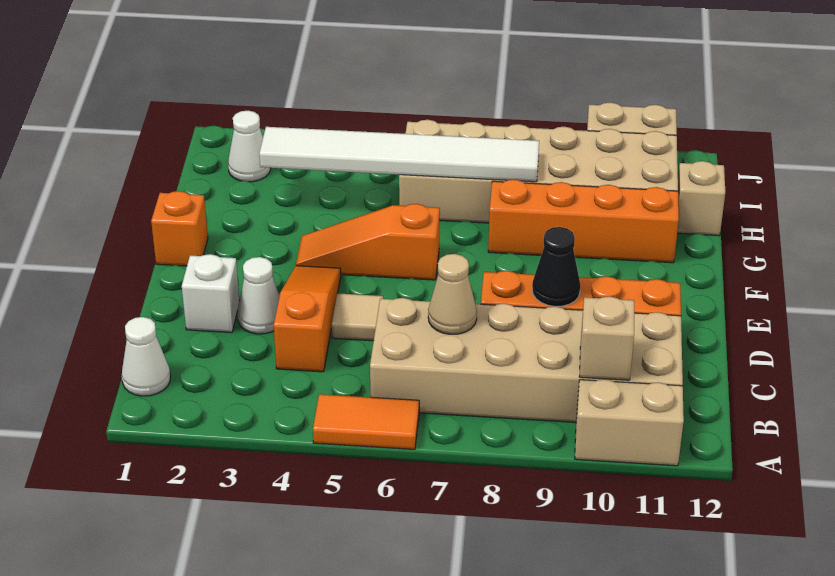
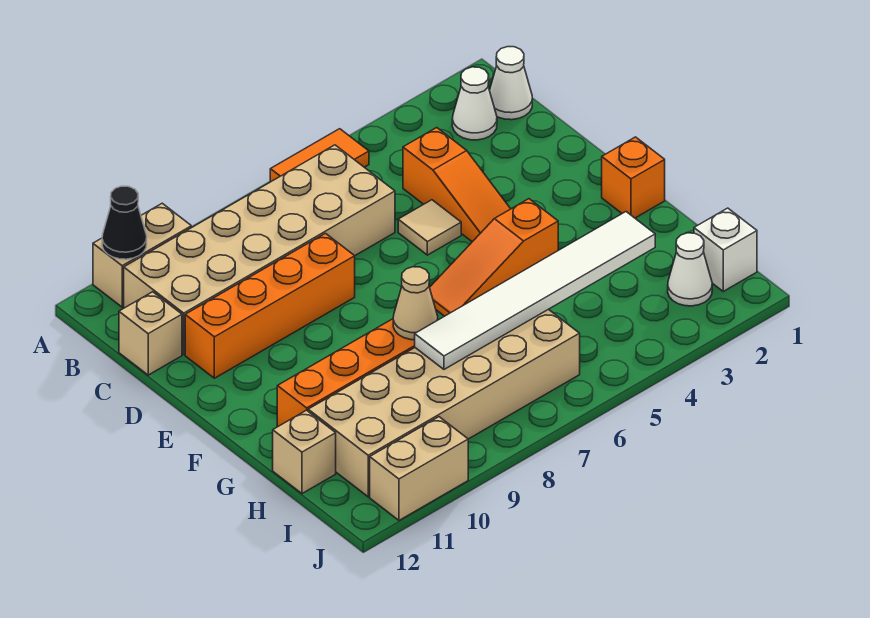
tan 1x1 brick [579,296,634,380] -> tan 1x1 brick moved to [119,292,182,375]
tan 1x1 cone [428,254,477,334] -> tan 1x1 cone moved to [393,267,438,340]
white 1x1 brick [182,254,239,333] -> white 1x1 brick moved to [694,208,757,291]
white 1x1 cone [238,257,280,334] -> white 1x1 cone moved to [452,67,497,140]
black 1x1 cone [532,227,580,306] -> black 1x1 cone moved to [102,186,147,259]
orange 1x3 slope [296,204,440,280] -> orange 1x3 slope turned to [429,199,558,316]

